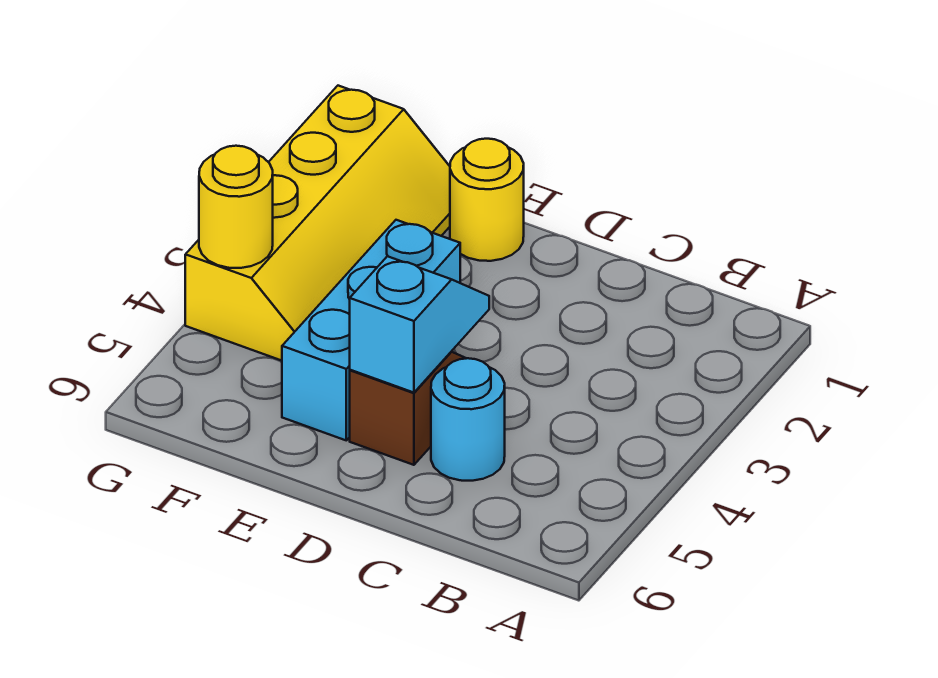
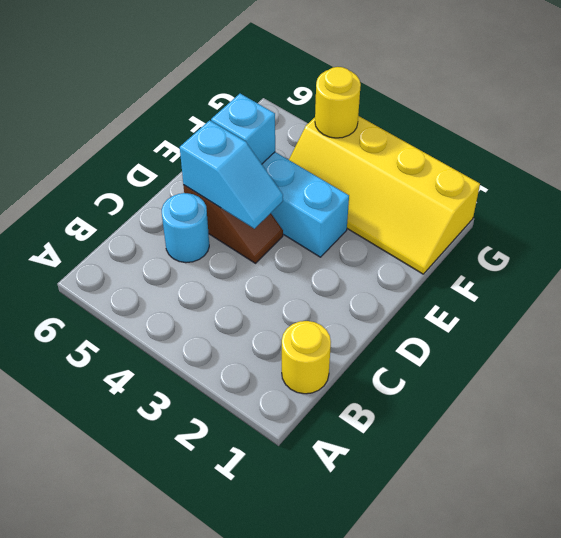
yellow 1x1 round brick [450,139,524,261] -> yellow 1x1 round brick moved to [282,321,331,394]
none -> cyan 1x1 brick [211,94,275,164]

